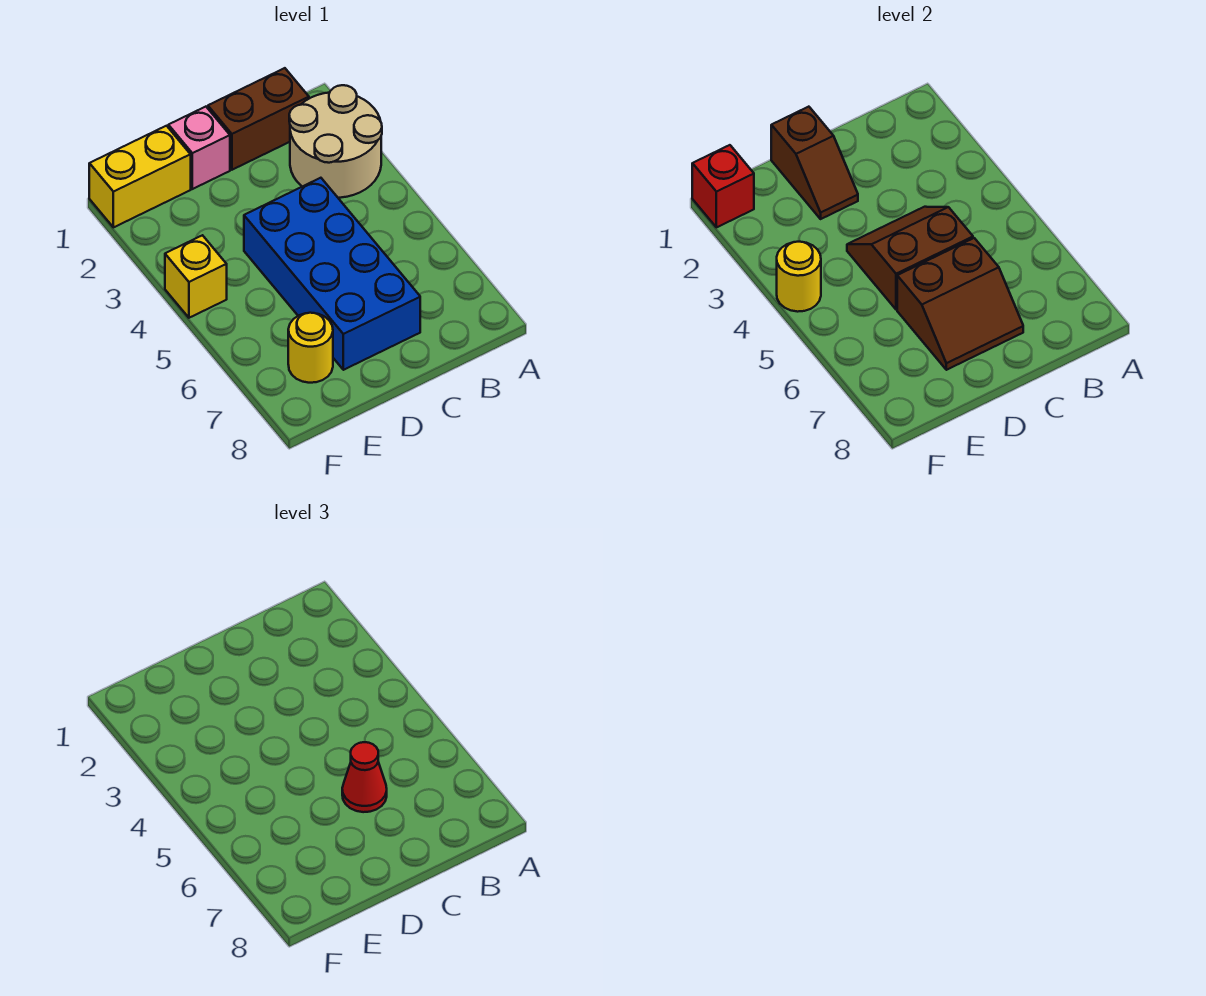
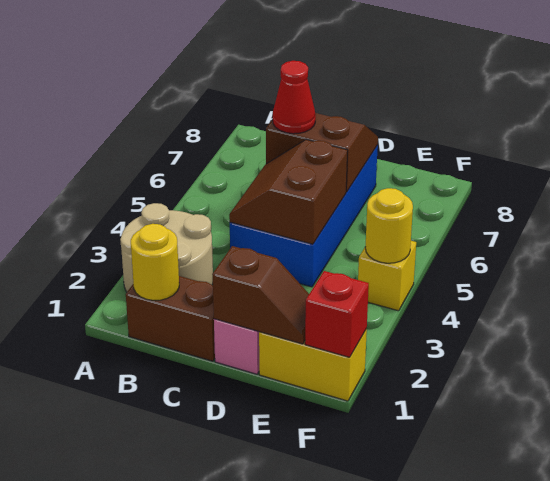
brown 2x2 slope [847,207,973,310] -> brown 2x2 slope turned to [229,140,348,244]
brown 1x2 slope [771,107,858,219] -> brown 1x2 slope turned to [212,246,309,344]
yellow 1x1 round brick [288,313,333,383] -> yellow 1x1 round brick moved to [131,224,179,300]

